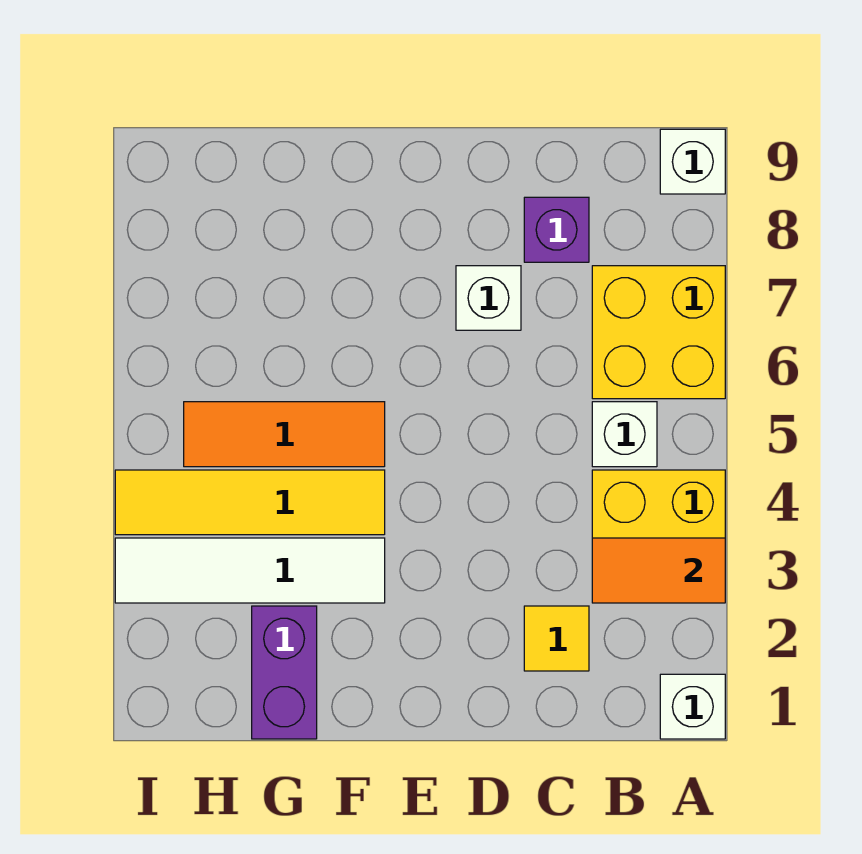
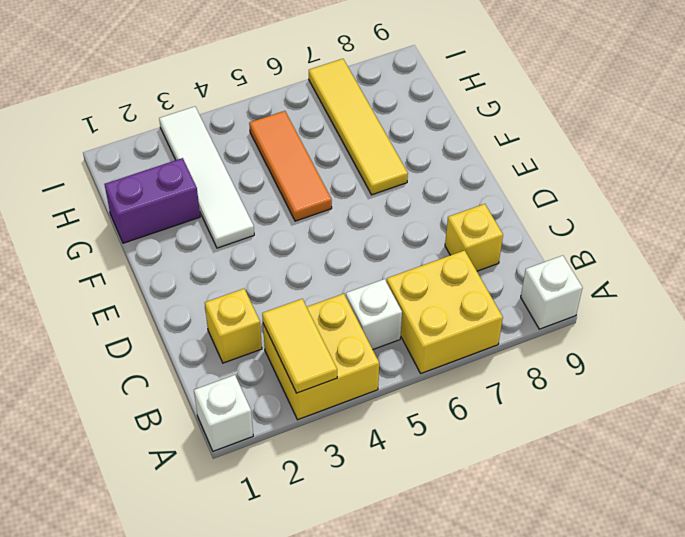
orange 1x2 tile [592,538,725,603] -> yellow 1x2 tile [262,299,337,393]
yellow 1x1 tile [524,606,589,671] -> yellow 1x1 brick [205,289,262,363]
purple 1x1 brick [524,197,589,262] -> yellow 1x1 brick [445,204,503,271]
white 1x1 brick [456,266,521,330] -> none
yellow 1x4 tile [115,470,385,535] -> yellow 1x4 tile moved to [309,59,408,195]

